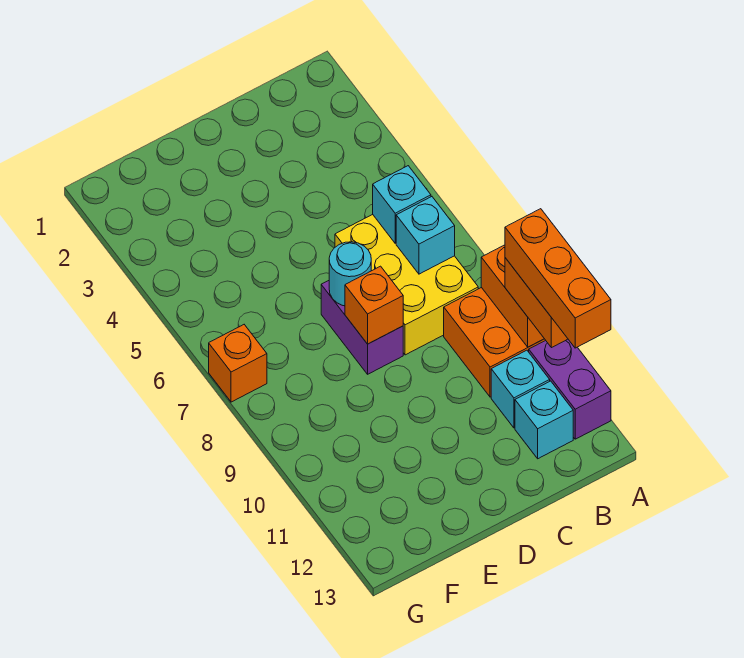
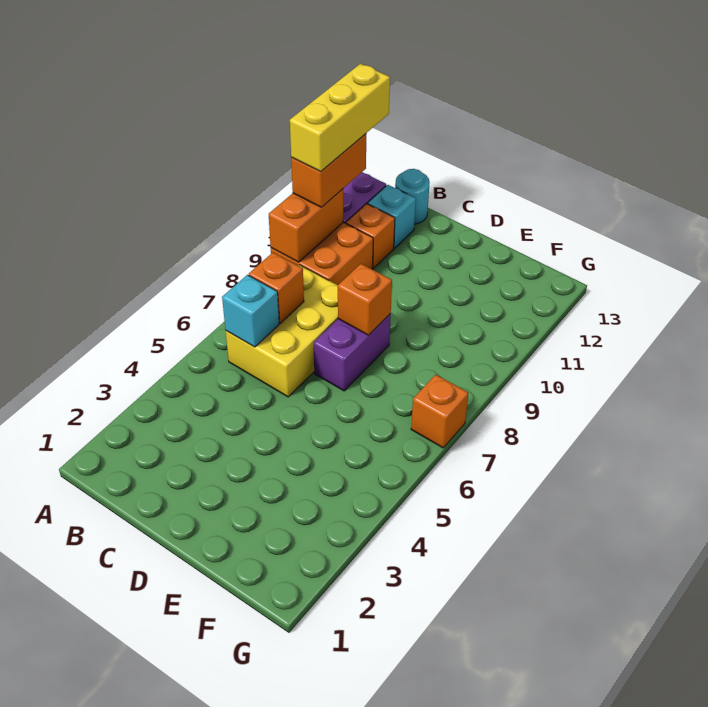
orange 1x3 brick [505,209,611,348] -> yellow 1x3 brick [290,64,390,172]
cyan 1x1 brick [396,197,455,274] -> orange 1x1 brick [249,253,304,323]
cyan 1x1 brick [491,350,550,428] -> orange 1x1 brick [346,204,395,268]
cyan 1x1 round brick [329,242,371,306] -> cyan 1x1 round brick moved to [395,169,430,224]

